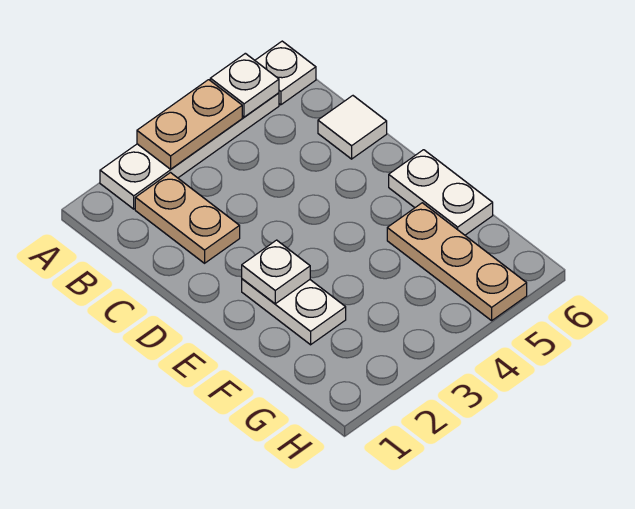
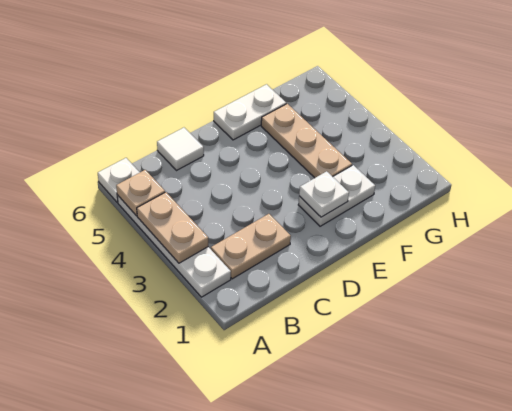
white 1x1 plate [210,53,279,117] -> tan 1x1 plate [116,170,165,216]
tan 1x3 plate [387,203,527,321] -> tan 1x3 plate turned to [261,104,352,178]

